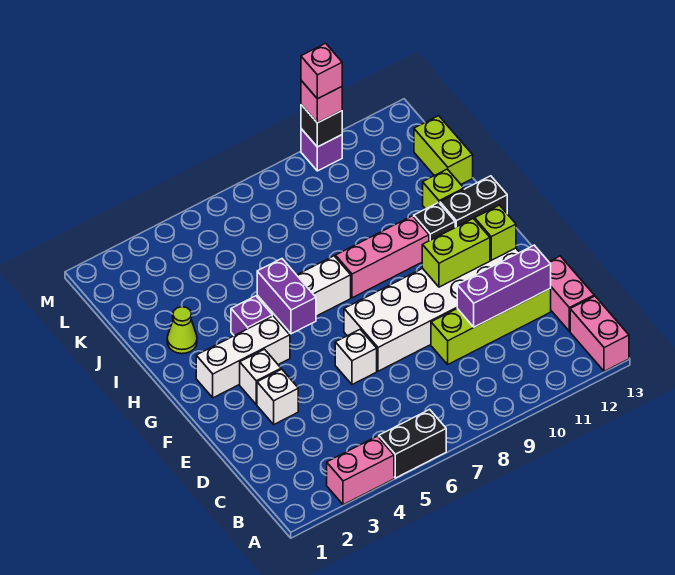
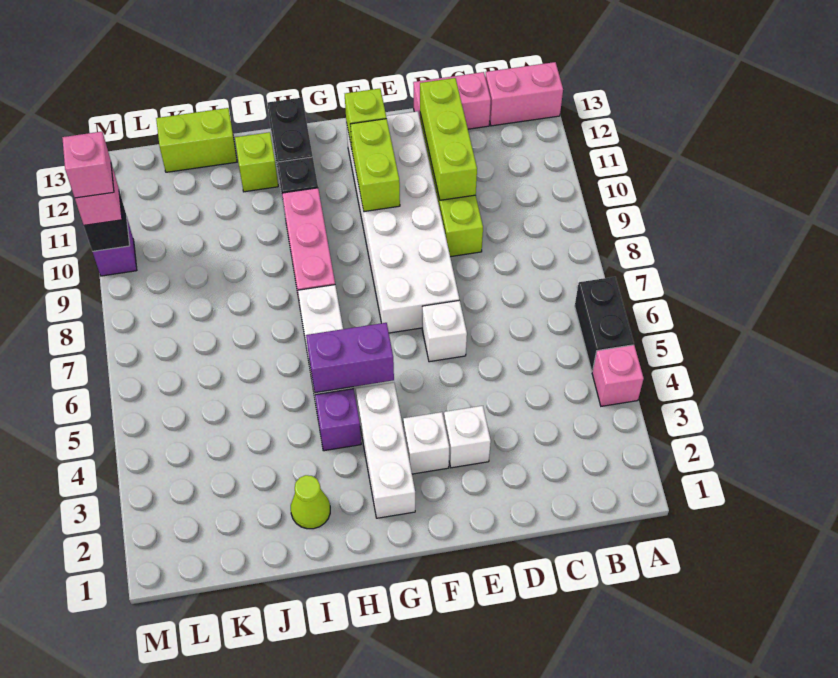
pink 1x2 brick [327,436,394,505] -> pink 1x1 brick [592,345,644,406]
purple 1x3 brick [457,245,551,327] -> lime 1x3 brick [420,78,477,200]

